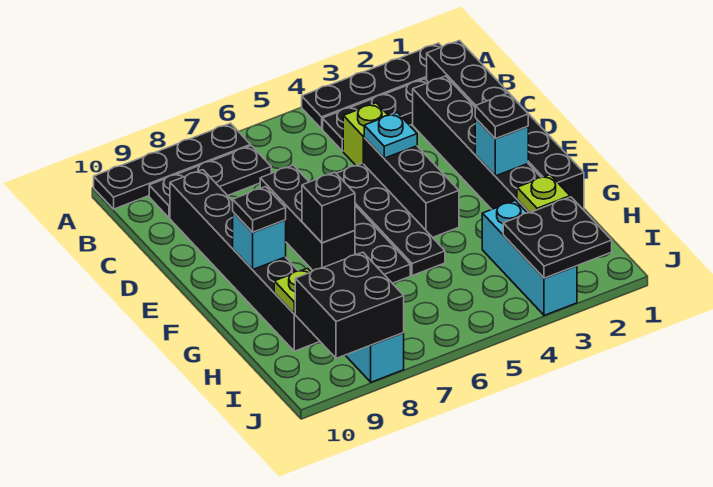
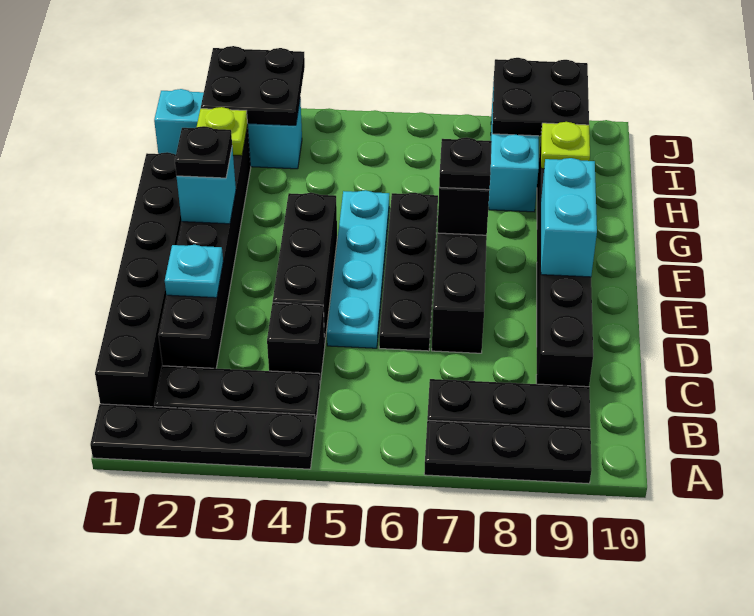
black 1x4 plate [94,123,251,209] -> black 1x3 plate [424,420,592,484]
lime 1x1 brick [343,103,388,166] -> black 1x1 brick [267,303,325,383]
cyan 1x1 plate [364,113,417,158] -> cyan 1x1 plate moved to [165,245,223,298]
black 1x4 plate [336,163,445,276] -> cyan 1x4 plate [327,190,389,348]
cyan 1x1 brick [233,212,286,270] -> cyan 1x2 brick [541,158,597,277]
black 1x1 plate [233,187,286,232] -> black 1x1 plate moved to [439,137,492,190]
cyan 1x3 brick [482,201,577,315] -> cyan 1x3 brick turned to [154,89,302,169]
black 2x2 brick [295,252,404,358] -> black 2x2 plate [492,58,589,136]

